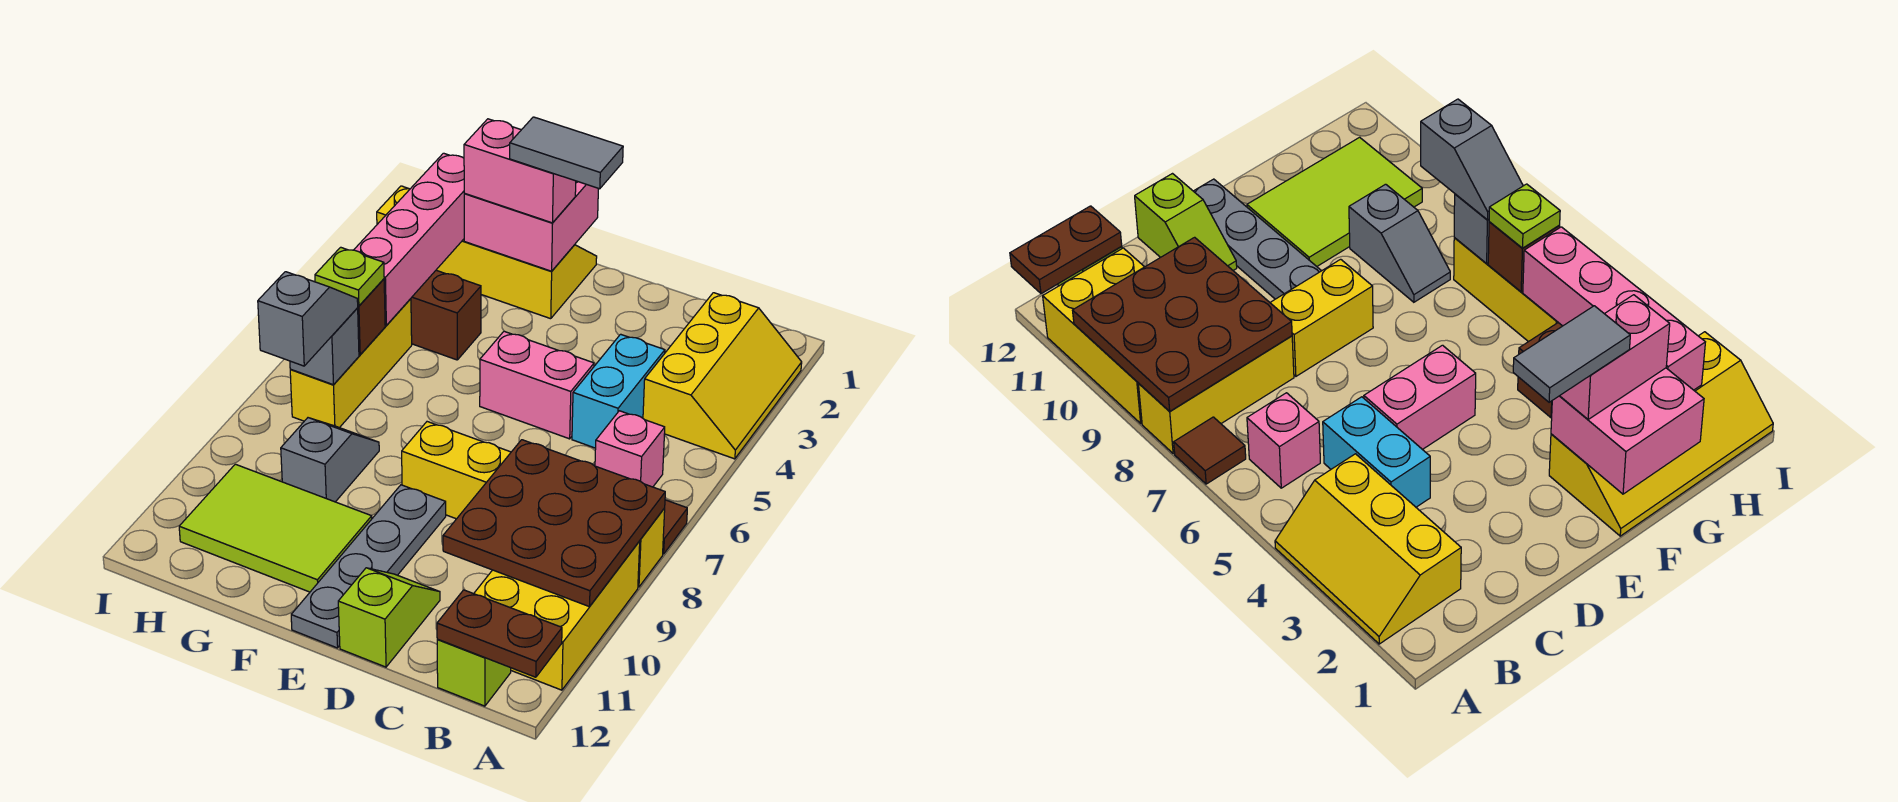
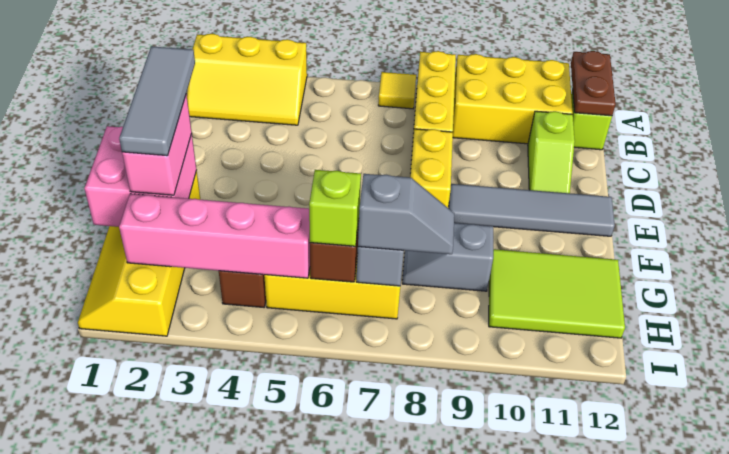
yellow 2x3 slope [643,293,802,459] -> yellow 2x3 slope turned to [187,34,307,125]
brown 1x1 tile [663,500,687,554] -> yellow 1x1 tile [378,72,416,109]
brown 3x3 plate [443,440,665,607] -> none
pink 1x1 brick [595,411,665,487] -> none
cyan 1x2 brick [572,334,665,448] -> none
pink 1x2 brick [480,331,594,439] -> none
lime 1x2 slope [338,568,440,667] -> lime 1x2 slope turned to [528,111,575,193]
grey 1x2 tile [510,117,623,189] -> grey 1x3 tile [119,46,195,156]
grey 1x4 plate [291,485,446,648] -> grey 1x4 tile [449,184,615,236]
lime 2x3 tile [179,464,372,592] -> lime 2x3 tile turned to [489,249,625,338]
lime 1x1 plate [315,247,384,306] -> lime 1x1 brick [309,170,361,246]
grey 1x2 slope [258,272,358,366] -> grey 1x2 slope turned to [358,174,454,254]

